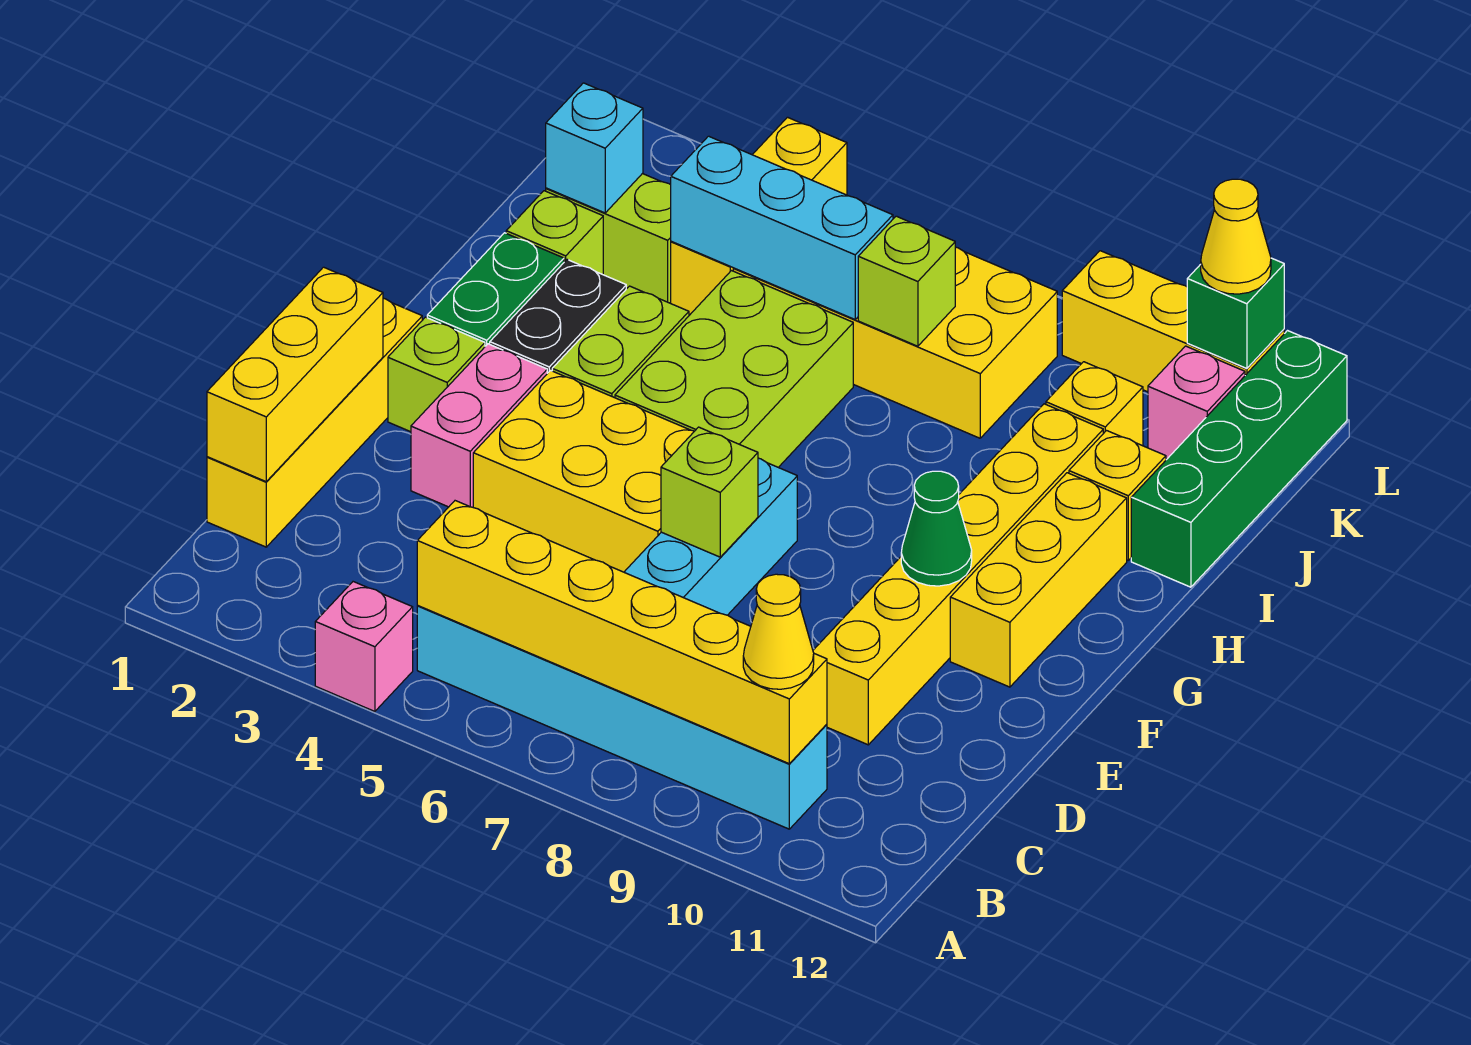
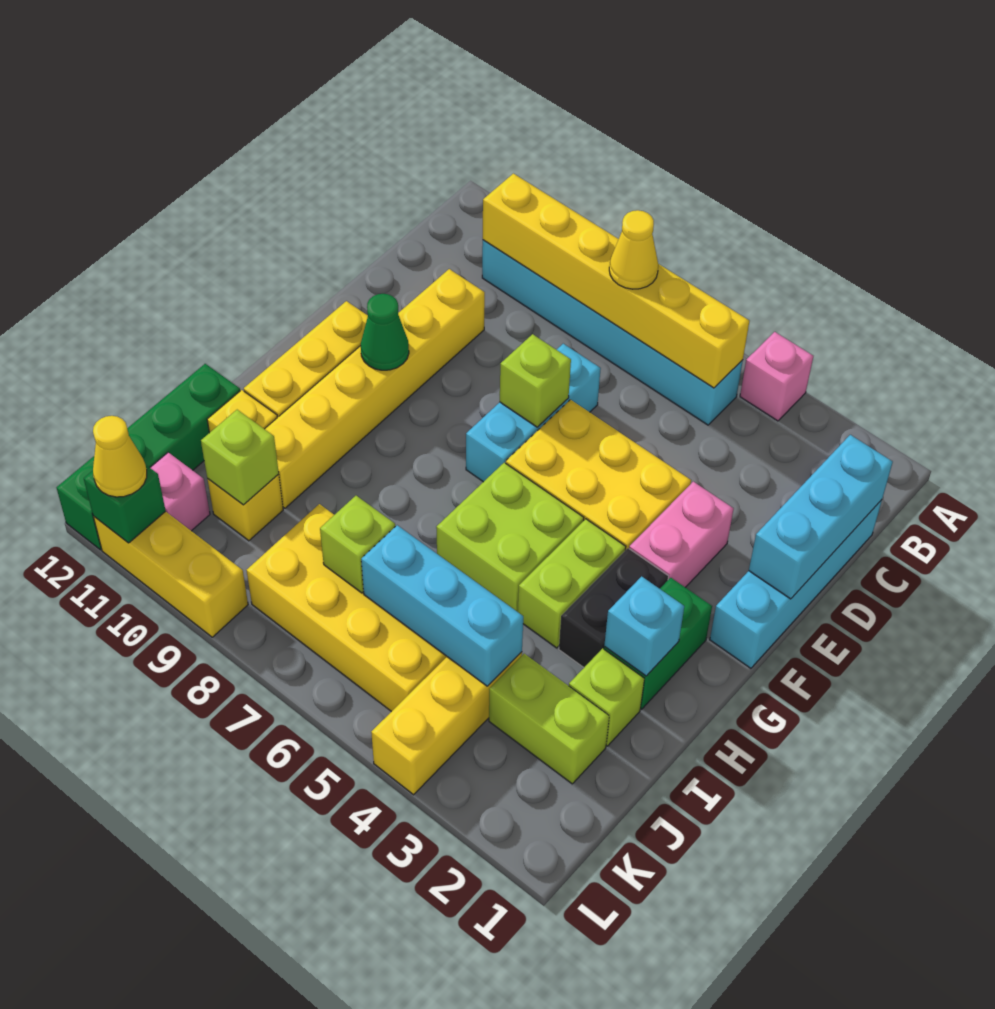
yellow 1x1 cone [743,574,814,689] -> yellow 1x1 cone moved to [609,210,658,289]
yellow 1x4 brick [207,298,422,547] -> cyan 1x4 brick [710,500,882,668]
yellow 1x3 brick [207,267,383,481] -> cyan 1x3 brick [749,435,893,599]
lime 1x1 brick [388,317,485,432] -> lime 1x1 brick moved to [201,410,279,505]
lime 2x3 brick [615,271,853,467] -> lime 2x2 brick [436,463,584,612]
cyan 1x1 brick [546,83,643,213] -> cyan 1x1 brick moved to [604,576,684,676]

